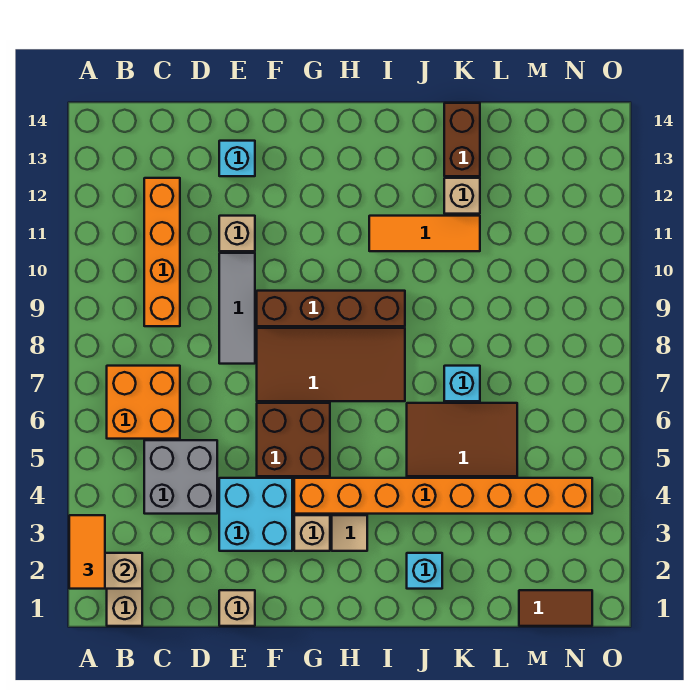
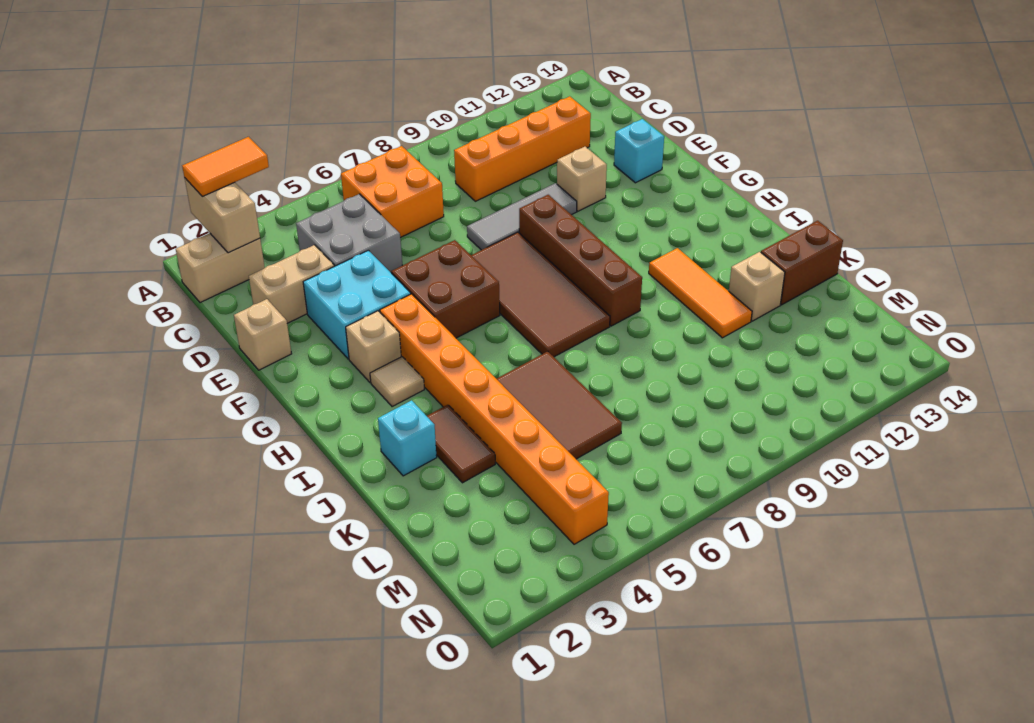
none -> tan 1x2 brick [249,245,334,323]
cyan 1x1 brick [444,366,480,401] -> none
brown 1x2 tile [519,590,592,626] -> brown 1x2 tile moved to [427,405,495,483]

